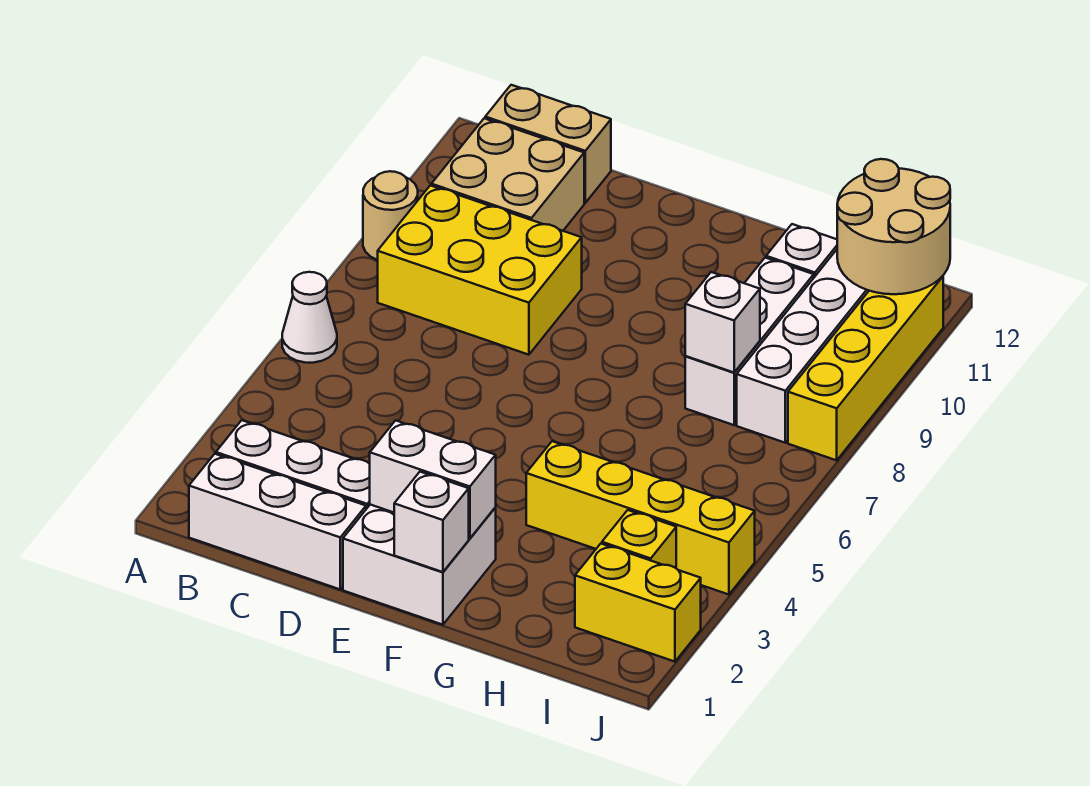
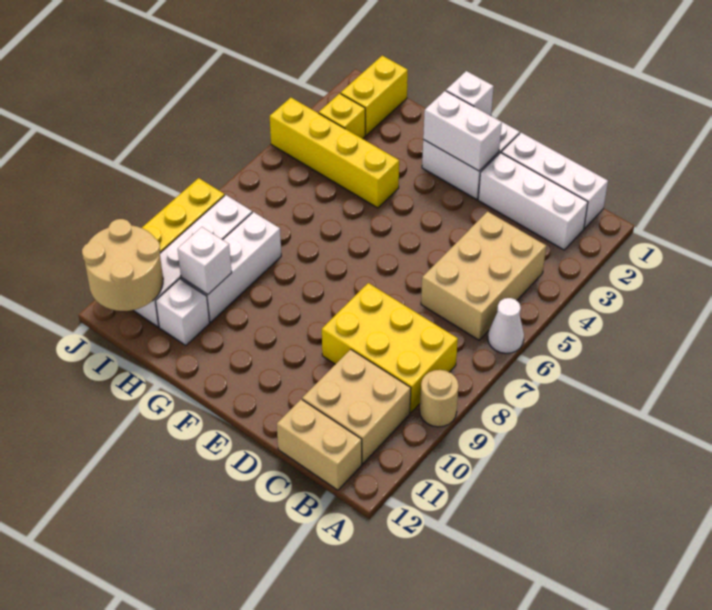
none -> tan 2x3 brick [421,212,546,340]
white 1x1 brick [685,272,760,372] -> white 1x1 brick moved to [178,227,232,295]
yellow 1x2 brick [575,544,701,662] -> yellow 1x2 brick turned to [341,56,408,135]

